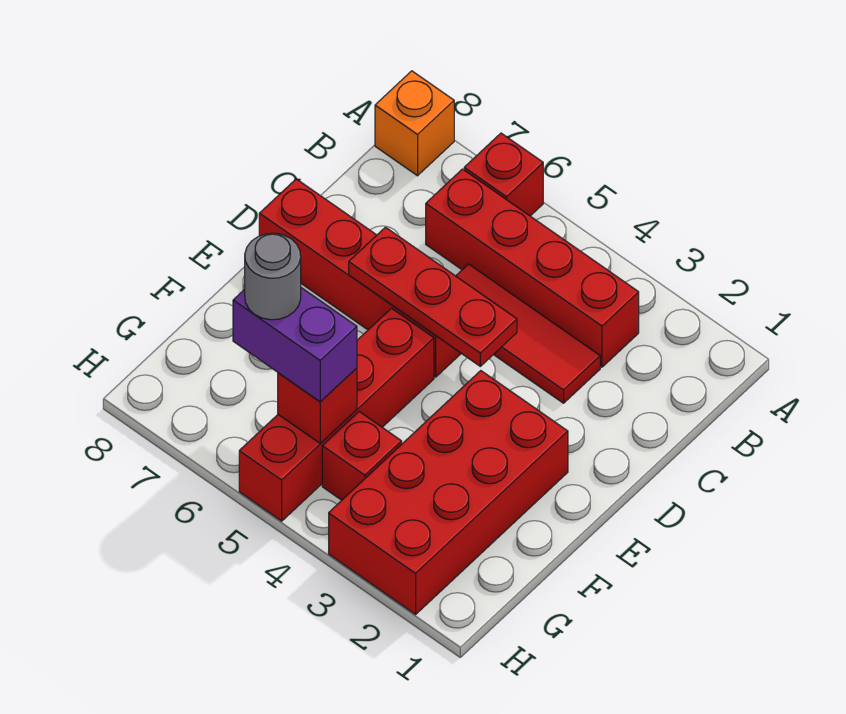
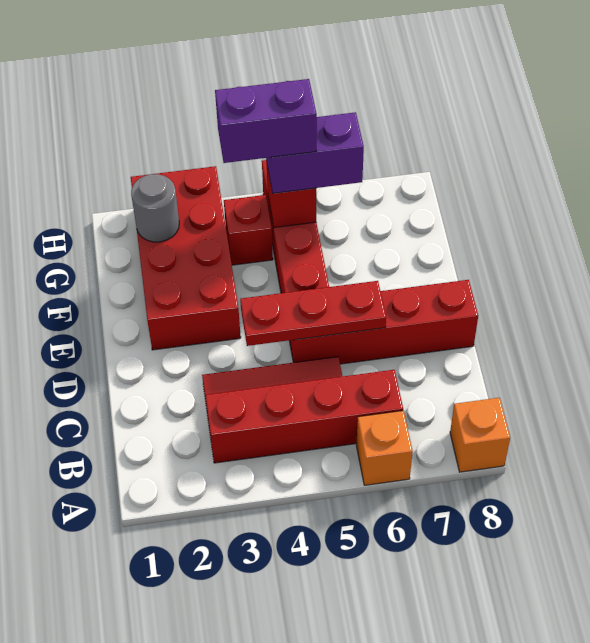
red 1x1 brick [464,133,543,216] -> orange 1x1 brick [356,411,413,485]
none -> purple 1x2 brick [215,79,317,163]
grey 1x1 round brick [245,233,301,320] -> grey 1x1 round brick moved to [131,174,179,242]

